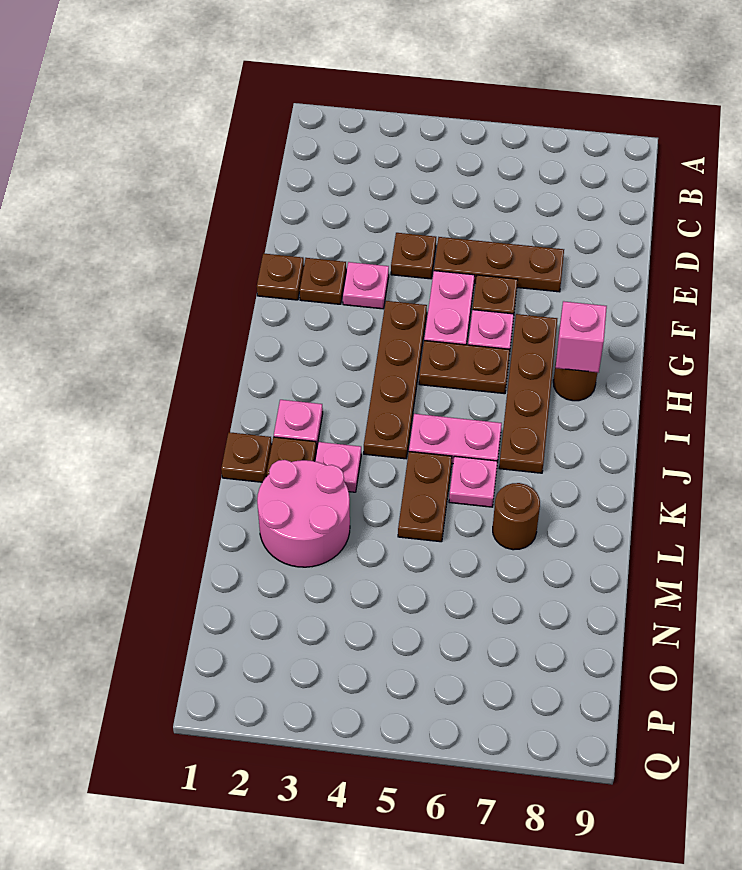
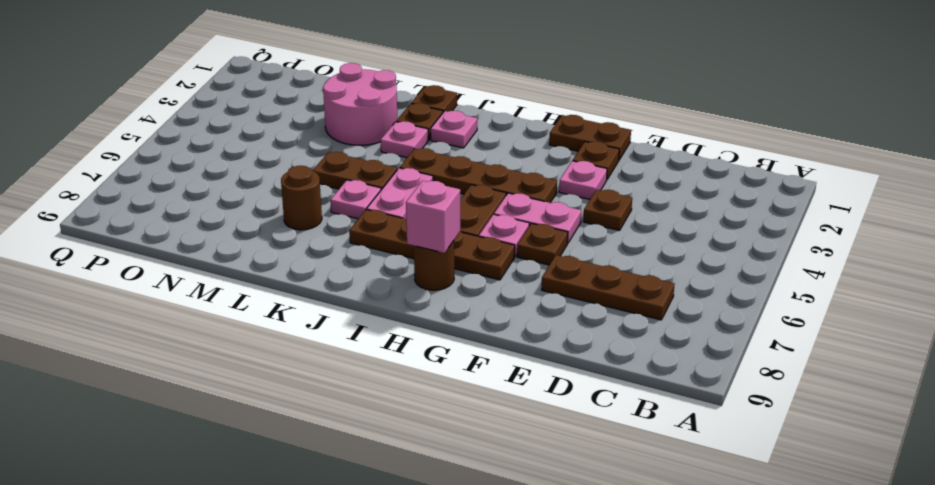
brown 1x3 plate [434,237,564,292] -> brown 1x3 plate turned to [541,255,675,320]
brown 1x1 plate [257,253,304,300] -> brown 1x2 plate [549,115,631,160]

